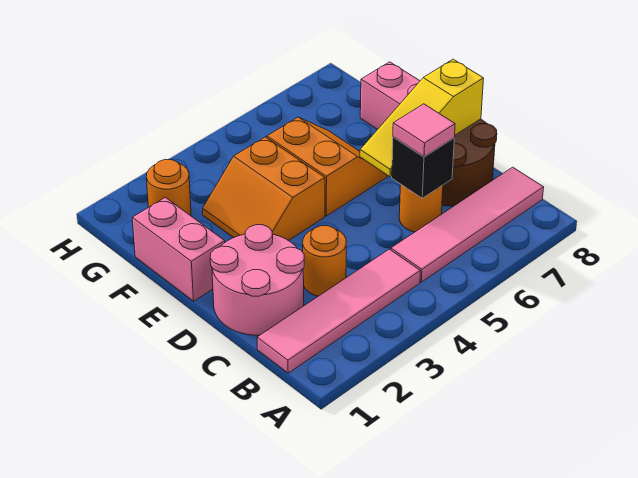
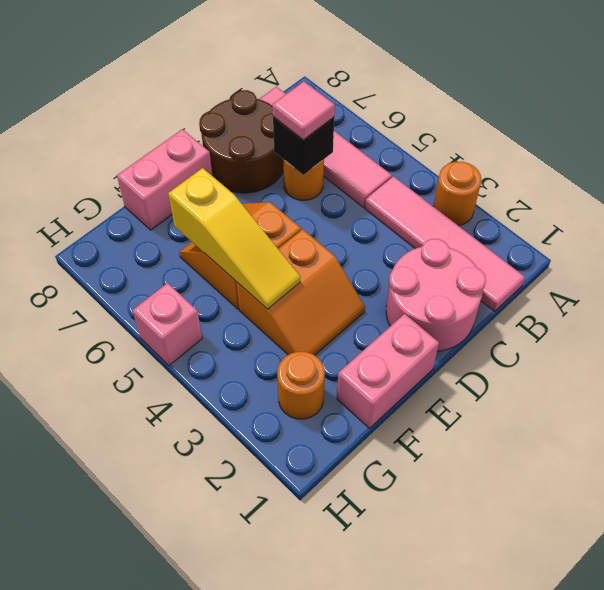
orange 1x1 round brick [303,226,346,296] -> orange 1x1 round brick moved to [433,162,481,226]
yellow 1x3 slope [360,59,484,177] -> yellow 1x3 slope moved to [168,168,300,309]
none -> pink 1x1 brick [133,283,202,366]

